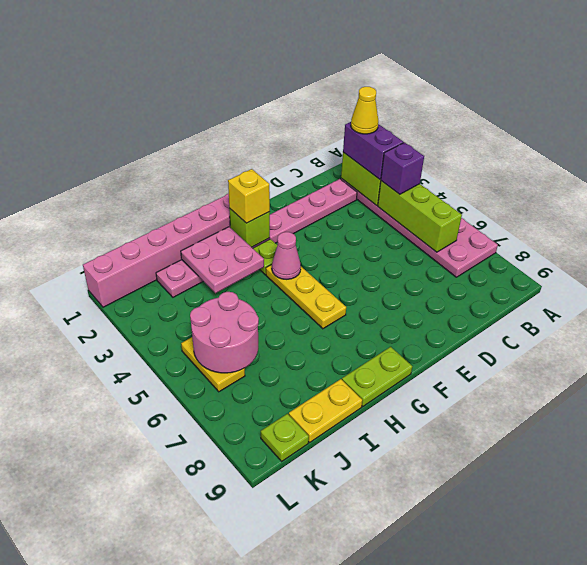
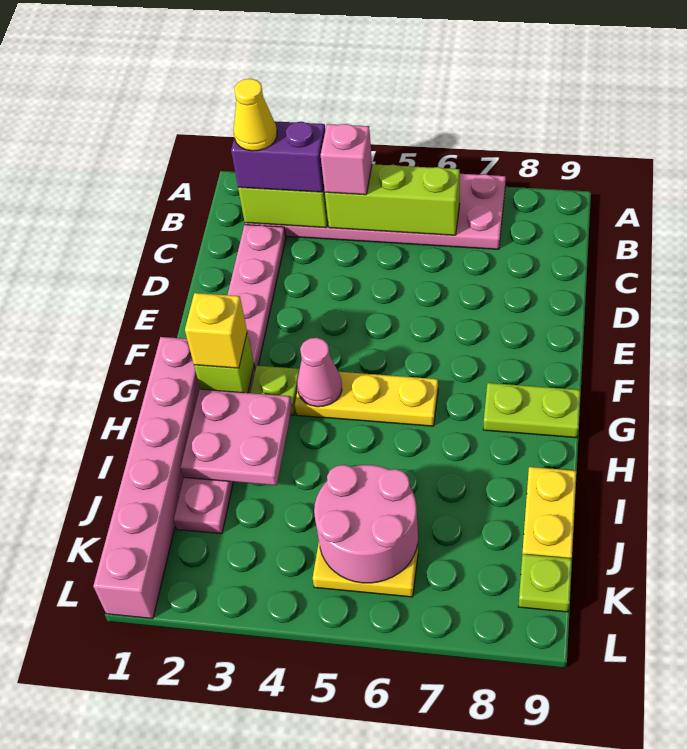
purple 1x1 brick [381,143,424,194] -> pink 1x1 brick [321,124,372,195]
lime 1x2 plate [342,347,412,406] -> lime 1x2 plate turned to [483,383,580,438]

